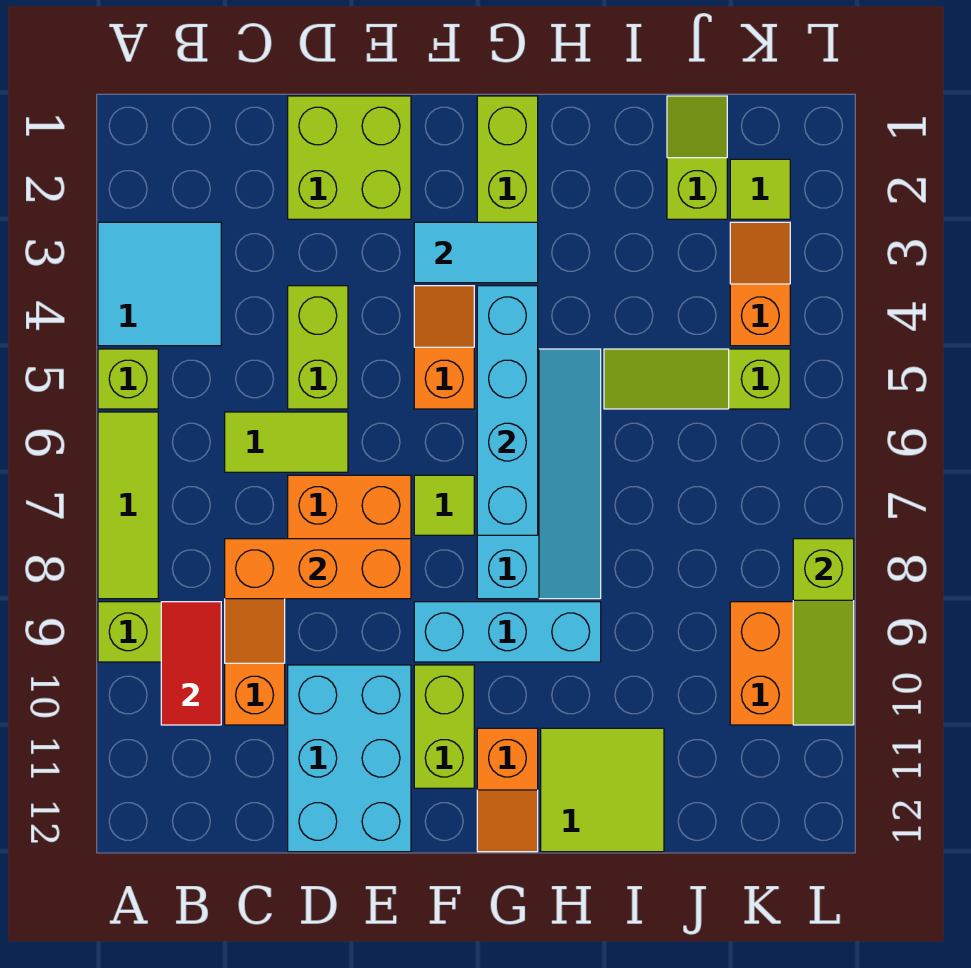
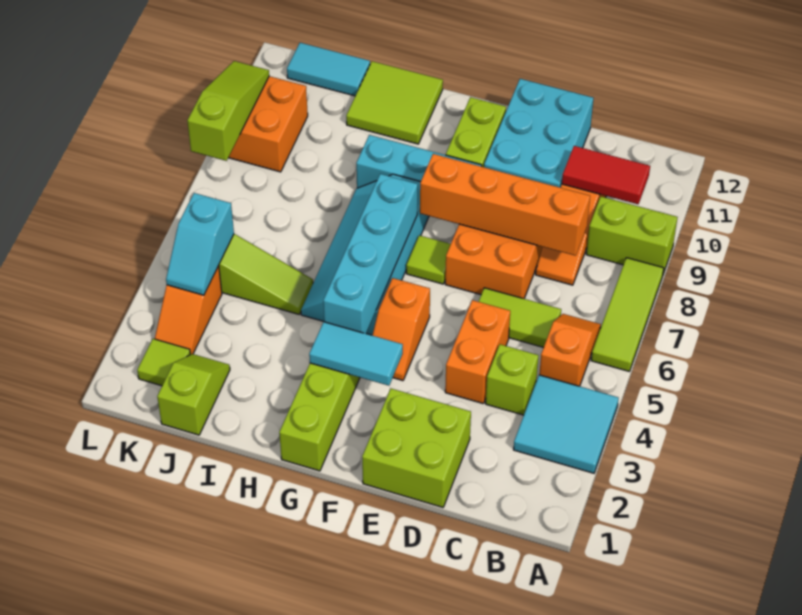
lime 1x1 brick [98,349,158,409] -> lime 1x1 brick moved to [486,344,539,415]
red 1x2 tile [161,602,221,725] -> red 1x2 tile turned to [562,146,650,204]
orange 1x3 brick [225,539,411,599] -> orange 1x4 brick [420,154,590,256]
lime 1x2 brick [288,286,348,409] -> orange 1x2 brick [445,300,510,404]
orange 1x2 slope [477,728,538,852] -> orange 1x2 slope moved to [539,314,601,386]
lime 1x2 slope [667,96,727,219] -> lime 1x2 slope turned to [157,354,230,435]
none -> cyan 1x2 tile [287,43,370,96]
none -> cyan 1x2 slope [166,193,234,295]

